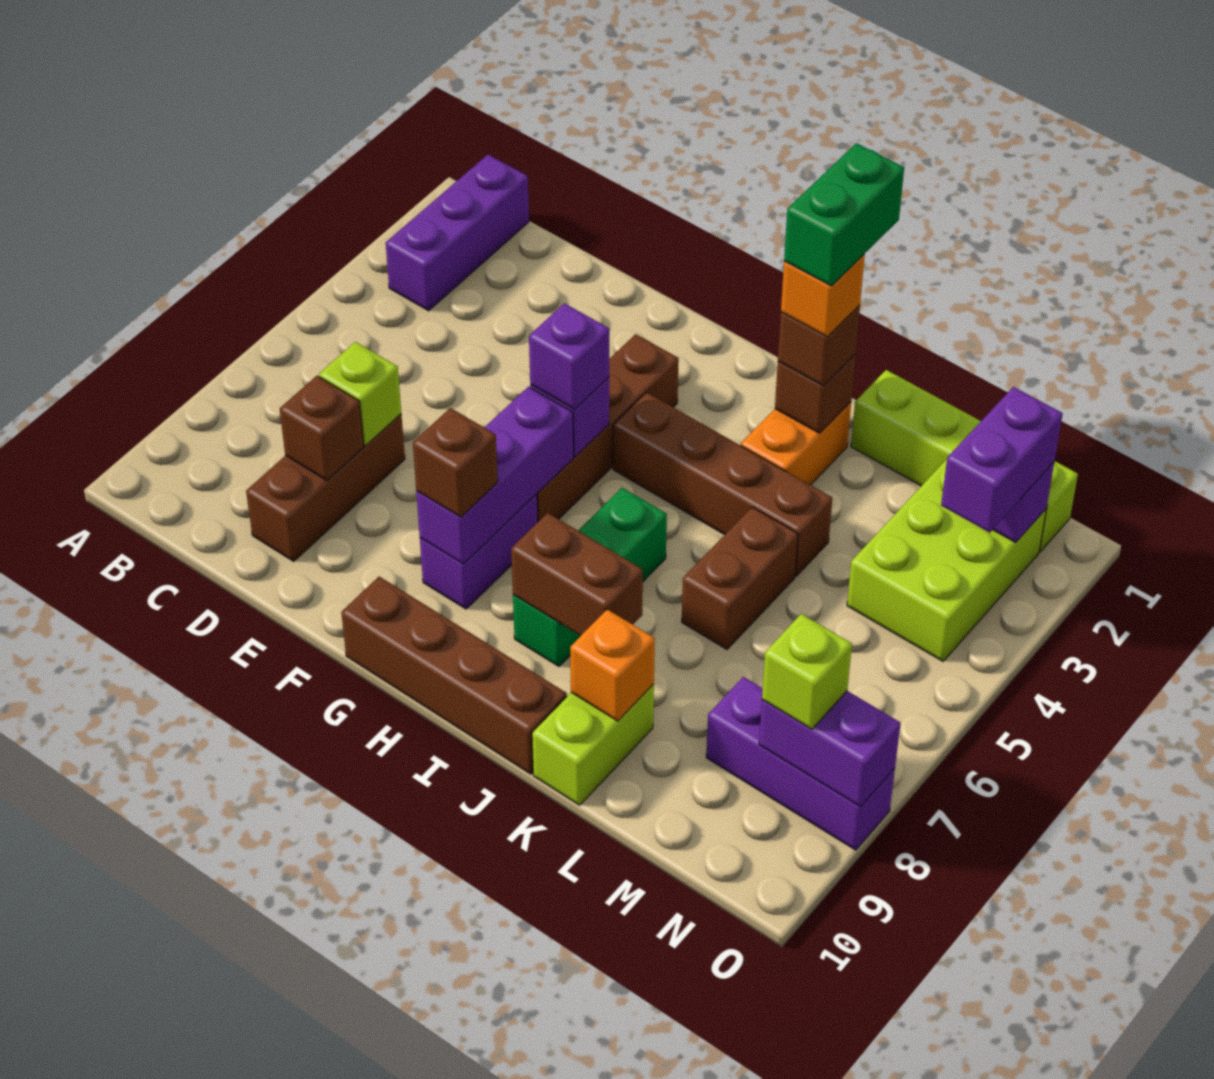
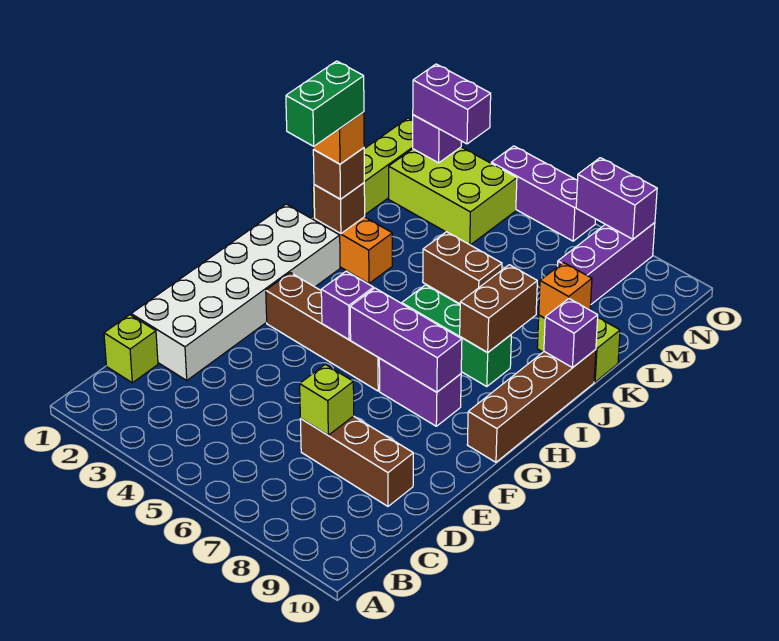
purple 1x3 brick [386,155,529,311] -> purple 1x3 brick moved to [491,146,595,241]
none -> white 2x6 brick [131,204,340,380]
brown 1x1 brick [280,376,364,481] -> none
purple 1x1 brick [529,303,609,410] -> purple 1x1 brick moved to [544,299,598,368]
brown 1x1 brick [413,408,498,517] -> none
brown 1x4 brick [613,393,832,576] -> none
green 1x2 brick [784,143,904,286] -> green 1x2 brick turned to [286,61,364,146]
purple 1x2 brick [759,691,901,807] -> purple 1x2 brick turned to [576,158,657,239]
lime 1x1 brick [762,614,852,729] -> lime 1x1 brick moved to [104,315,158,383]

